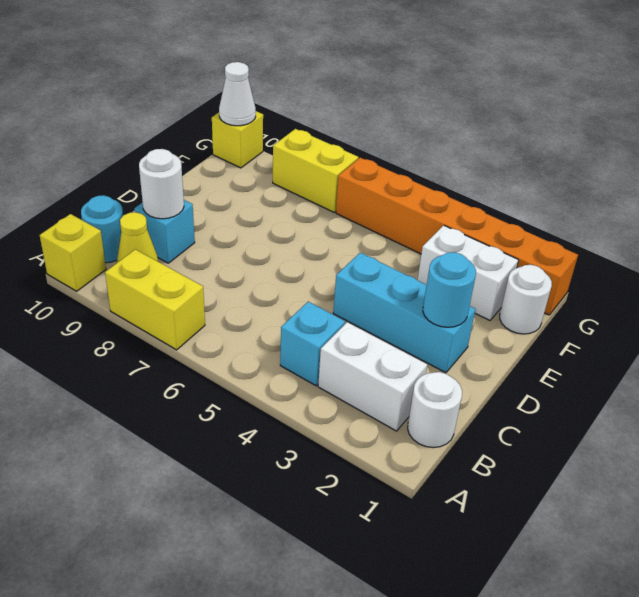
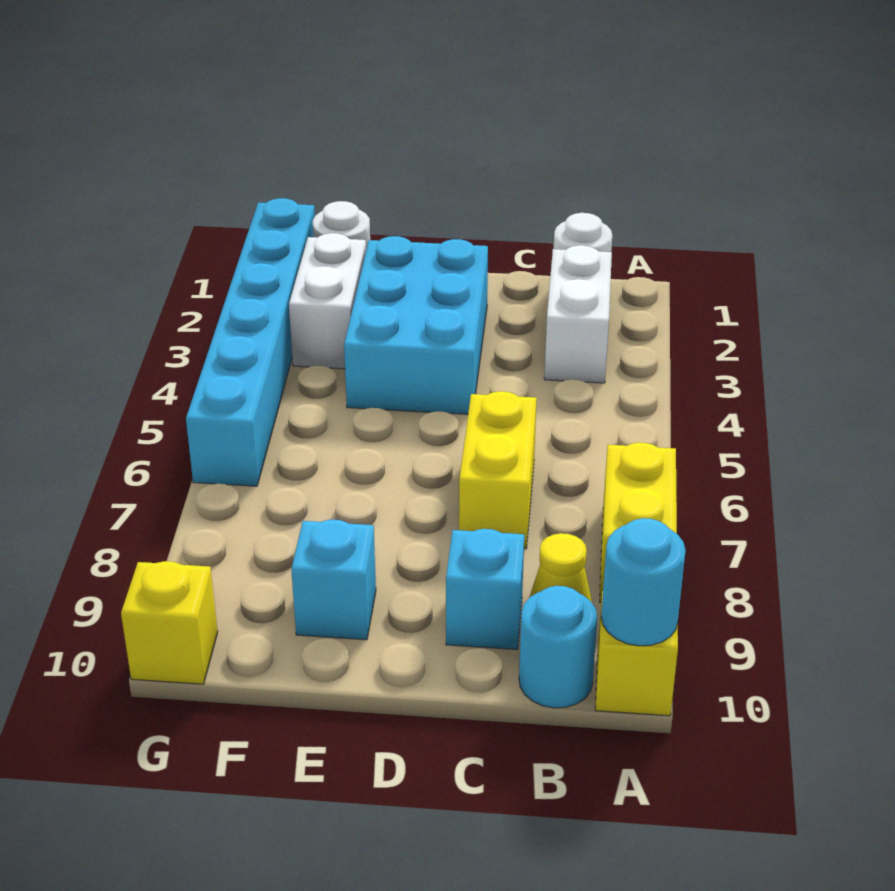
cyan 1x1 brick [280,302,345,386] -> cyan 1x1 brick moved to [291,520,376,640]
white 1x1 round brick [139,149,184,219] -> none
cyan 1x3 brick [333,253,476,373] -> cyan 2x3 brick [344,236,488,414]
cyan 1x1 round brick [423,252,476,327] -> cyan 1x1 round brick moved to [601,518,686,646]
orange 1x6 brick [336,158,578,315] -> cyan 1x6 brick [186,198,315,486]
yellow 1x2 brick [273,129,358,212] -> yellow 1x2 brick moved to [459,391,537,549]
white 1x1 cone [219,62,256,126] -> none

